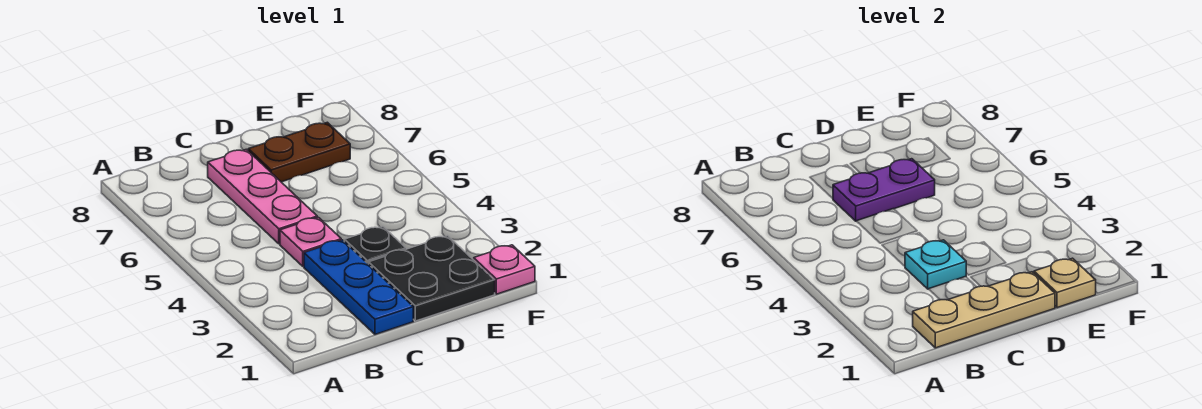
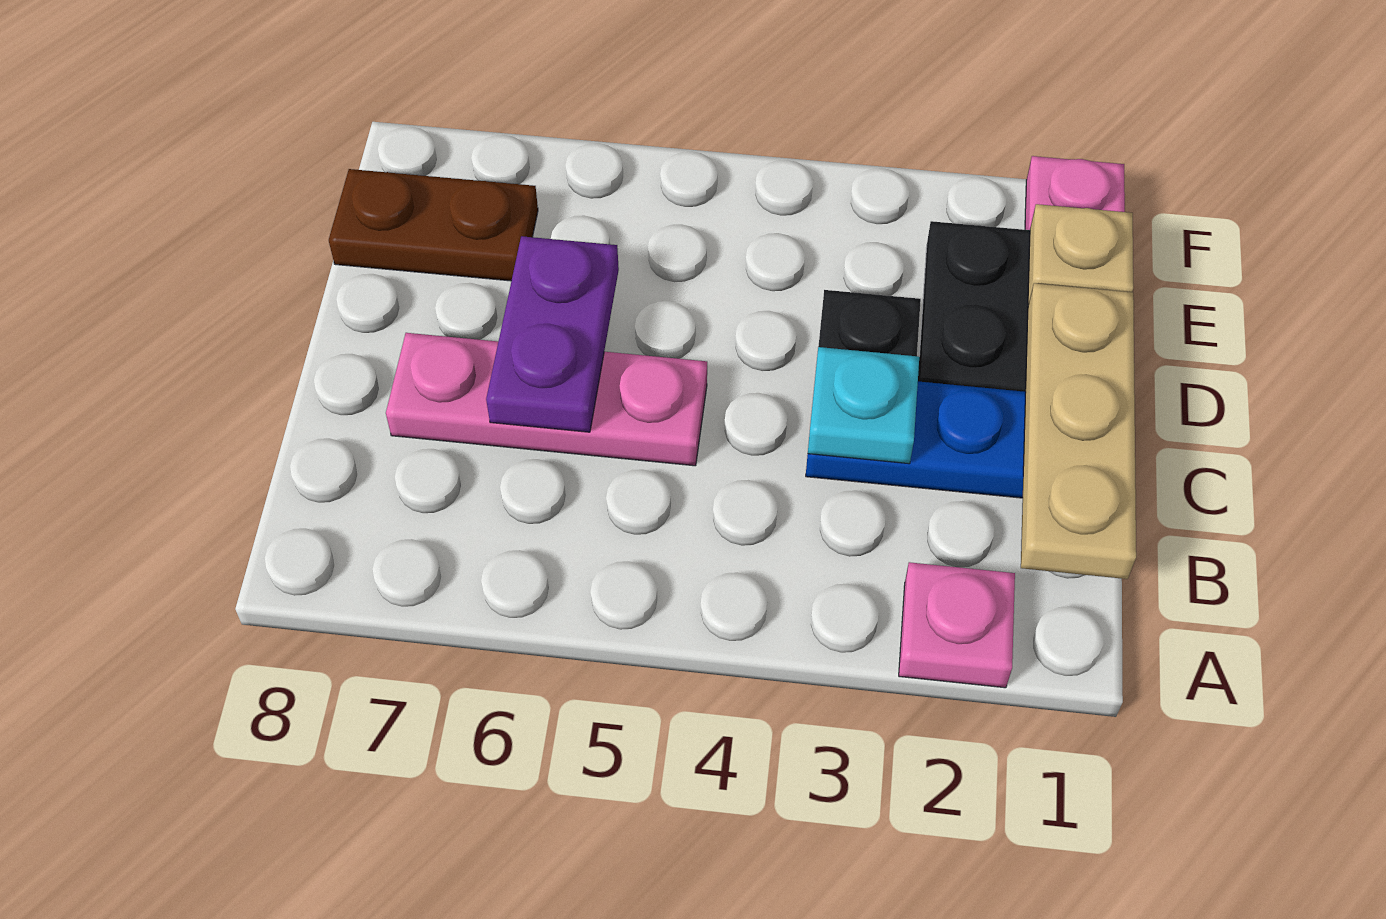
pink 1x1 plate [280,217,341,266] -> pink 1x1 plate moved to [899,562,1015,688]
brown 1x2 plate [248,122,350,182] -> brown 1x2 plate turned to [329,169,538,281]

